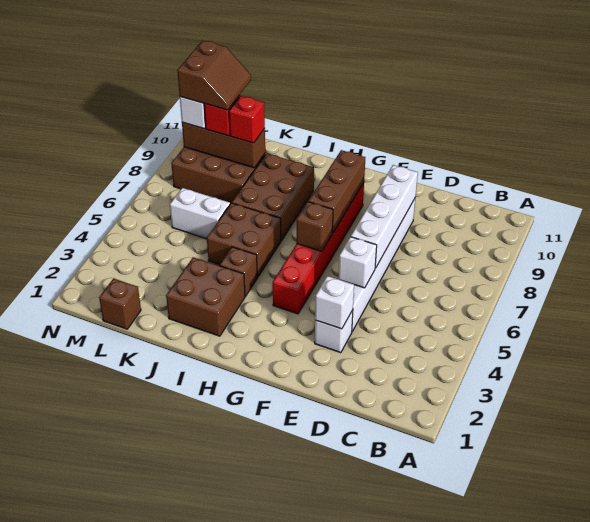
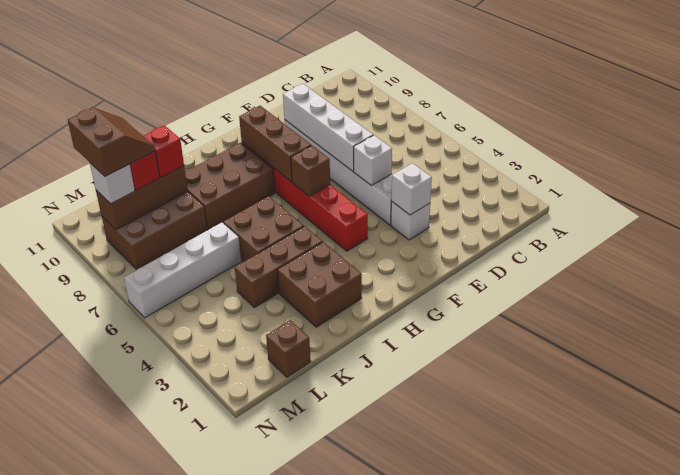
brown 1x1 brick [220,247,257,296] -> brown 1x3 brick [235,226,323,308]
brown 2x3 brick [232,153,314,241] -> brown 2x3 brick turned to [185,143,275,230]
white 1x2 brick [170,188,230,239] -> white 1x4 brick [124,222,241,318]

